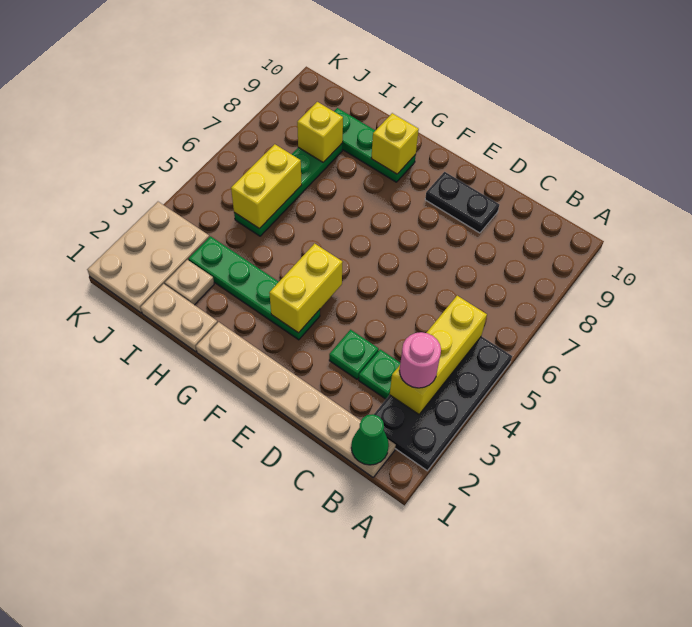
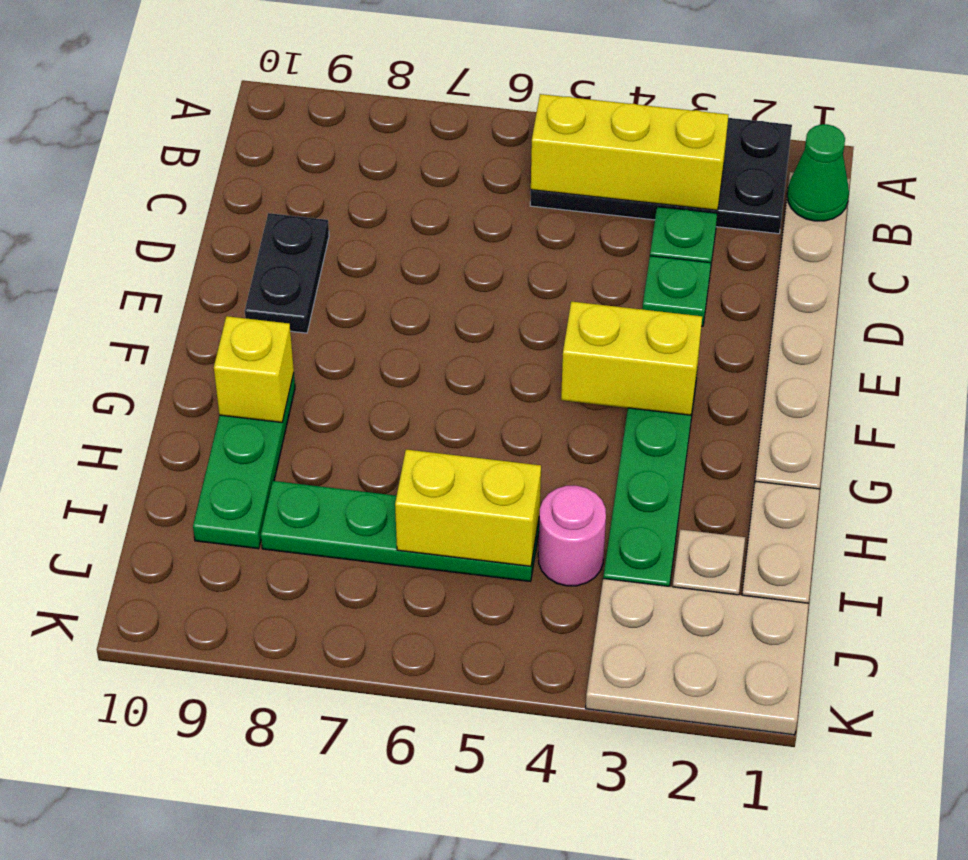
pink 1x1 round brick [399,332,441,388] -> pink 1x1 round brick moved to [538,486,606,586]
yellow 1x1 brick [297,102,343,162] -> none

